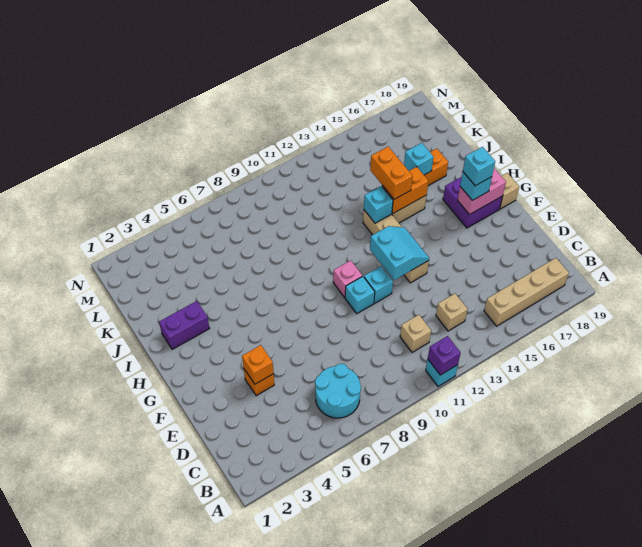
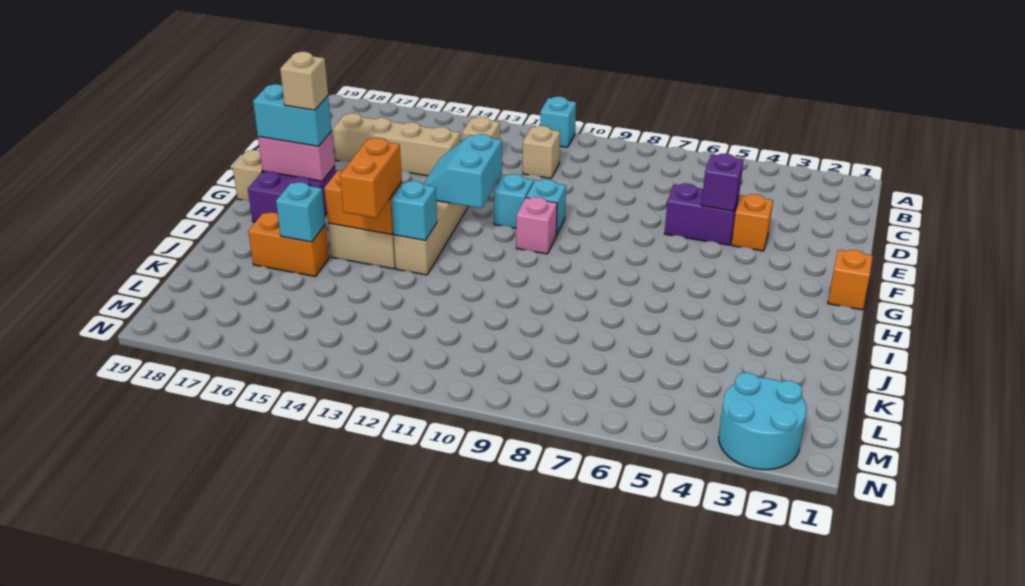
purple 1x1 brick [428,336,461,375] -> purple 1x1 brick moved to [701,154,744,211]
cyan 2x2 round brick [315,364,361,418] -> cyan 2x2 round brick moved to [718,373,807,470]
tan 1x4 brick [484,258,569,326] -> tan 1x4 brick moved to [333,113,461,176]
orange 1x1 brick [242,345,274,384] -> orange 1x1 brick moved to [828,250,873,310]
cyan 1x1 brick [460,172,492,200] -> cyan 1x2 brick [253,84,332,146]
cyan 1x1 brick [463,147,495,186] -> tan 1x1 brick [280,52,328,110]
purple 1x2 brick [159,301,210,349] -> purple 1x2 brick moved to [665,183,739,245]

